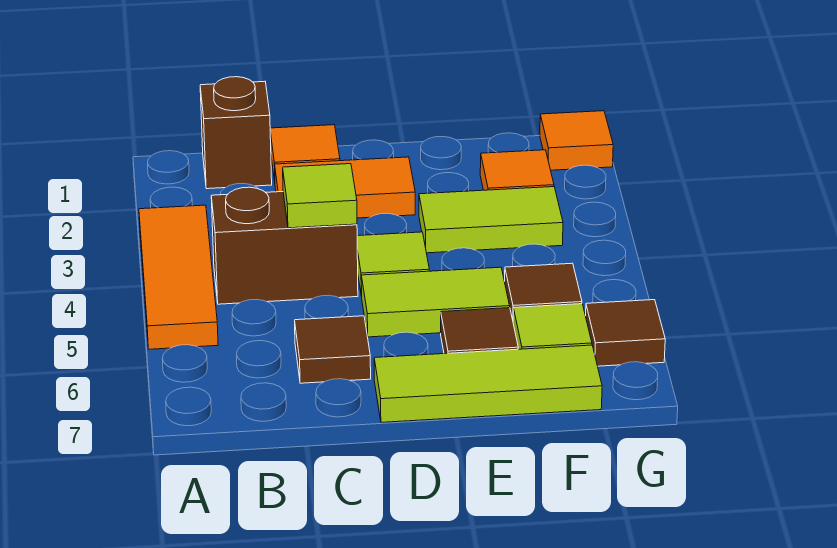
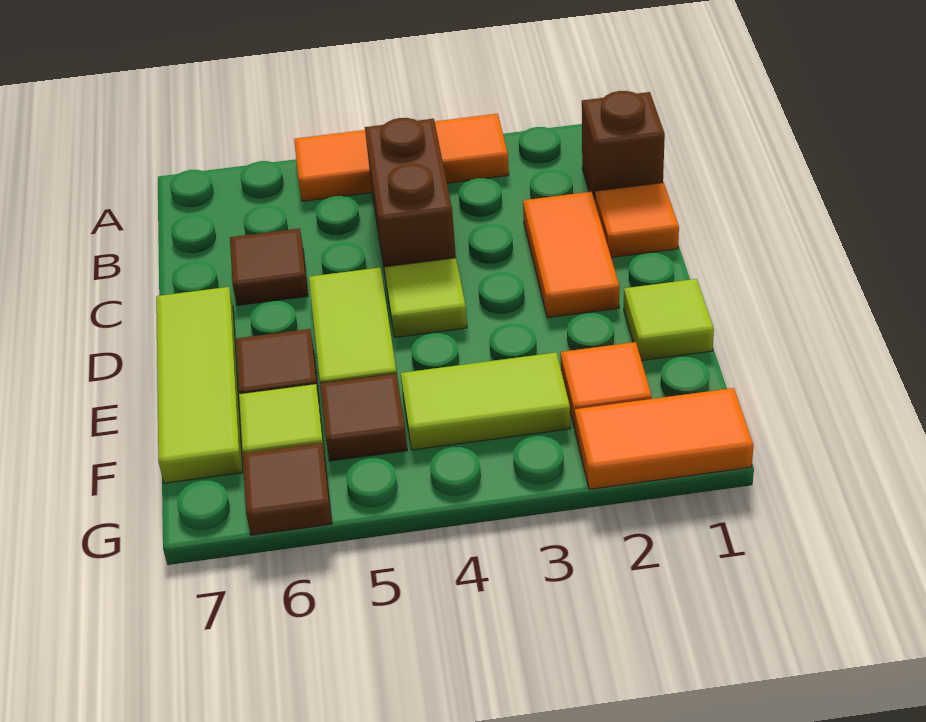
lime 1x1 tile [283,164,357,228] -> lime 1x1 tile moved to [624,279,714,361]
lime 1x2 tile [419,187,563,253] -> lime 1x2 tile turned to [401,353,570,450]
orange 1x1 tile [540,111,613,170] -> orange 1x2 tile [575,388,754,489]

